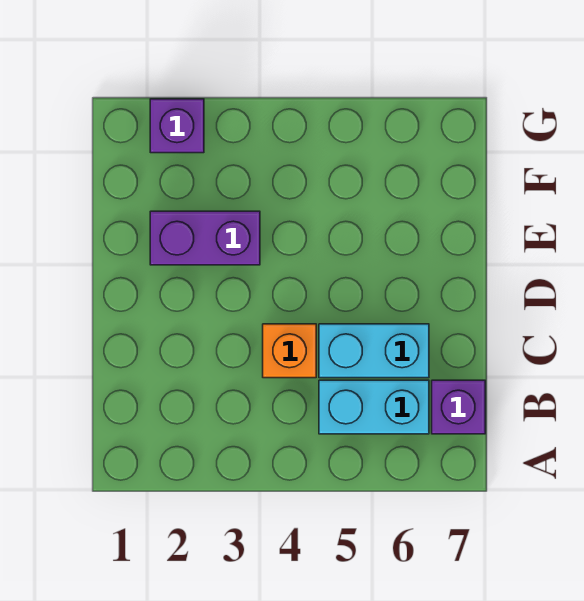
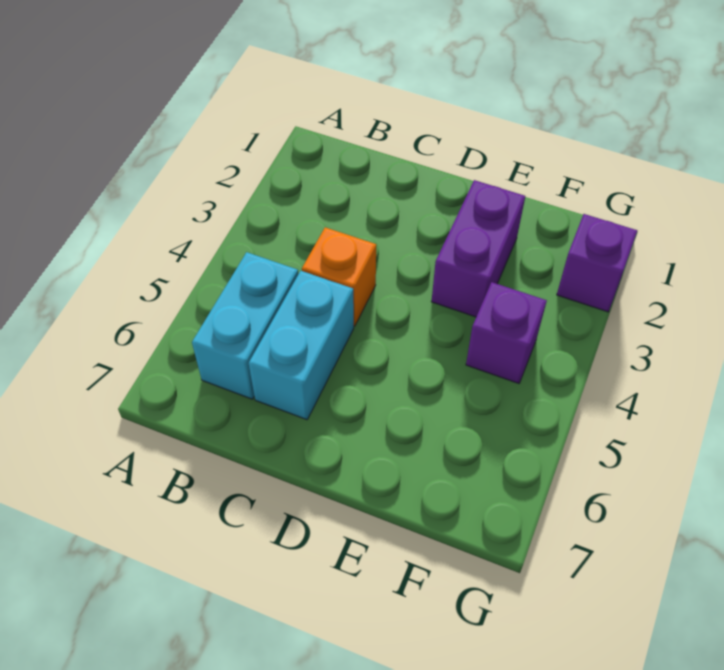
purple 1x1 brick [432,380,485,434] -> purple 1x1 brick moved to [466,282,547,383]

